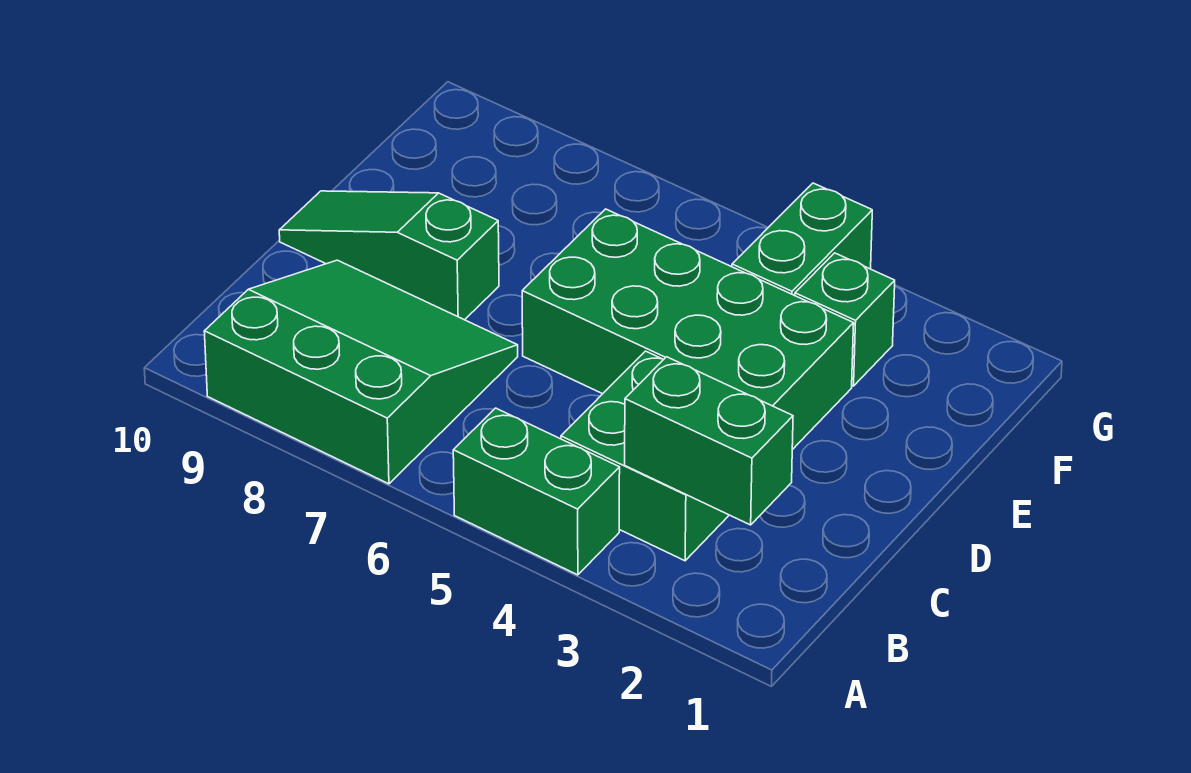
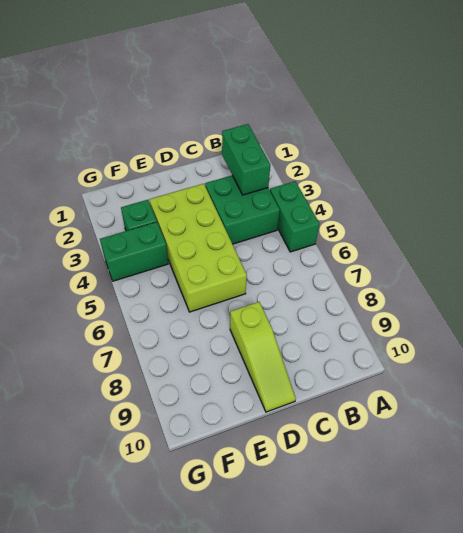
green 3x3 slope [204,260,518,484] -> none
green 2x4 brick [522,209,854,450] -> lime 2x4 brick [150,184,247,312]
green 1x3 slope [279,191,499,320] -> lime 1x3 slope [230,302,296,412]

